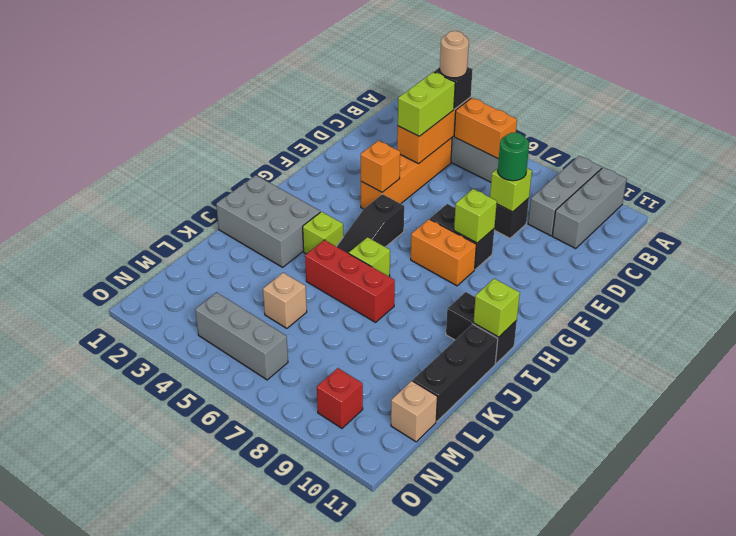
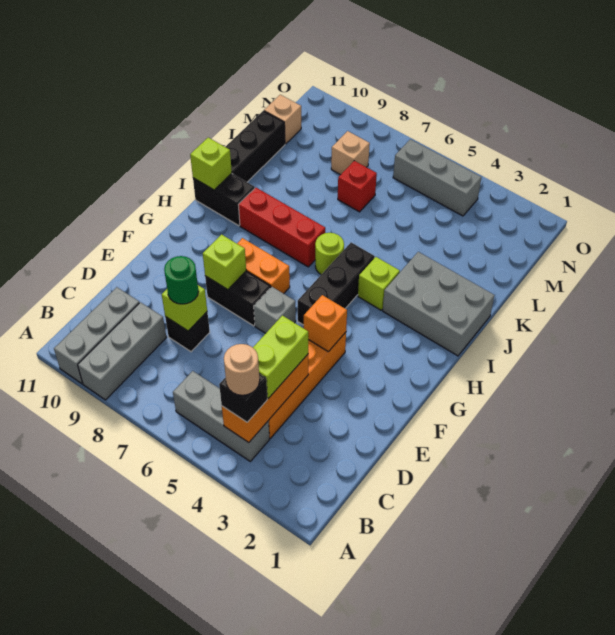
orange 1x2 brick [454,98,517,159] -> none
none -> grey 1x1 brick [254,287,296,333]
black 1x3 slope [336,194,404,253] -> black 1x3 brick [298,243,375,325]
lime 1x1 brick [349,237,390,276] -> lime 1x1 round brick [315,233,344,274]
red 1x3 brick [305,240,395,322] -> red 1x3 brick moved to [239,188,325,267]
tan 1x1 brick [263,273,307,328] -> tan 1x1 brick moved to [331,131,370,175]
red 1x1 brick [317,368,363,428] -> red 1x1 brick moved to [338,161,377,212]

